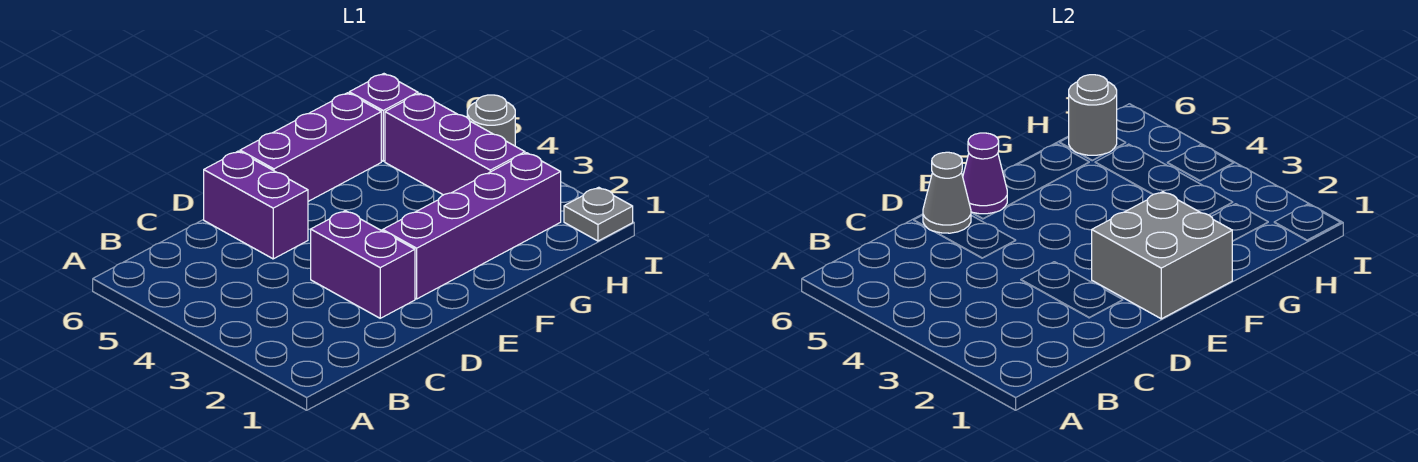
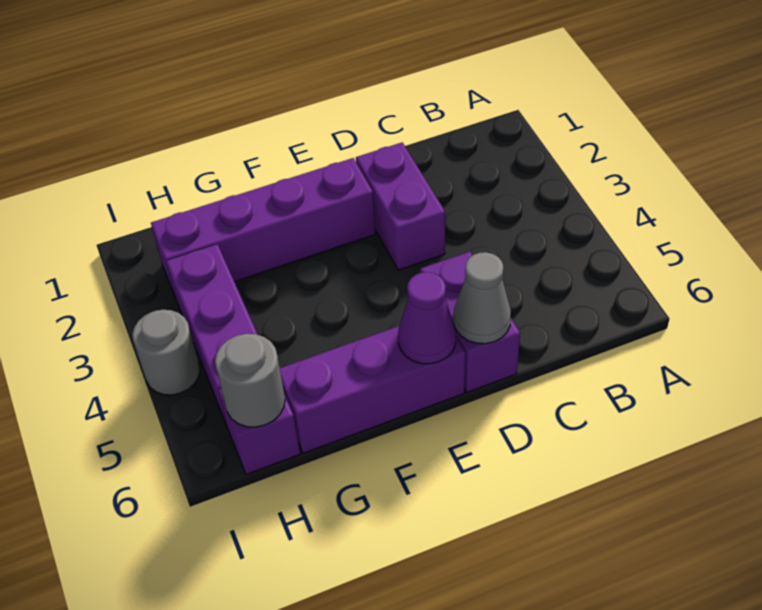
grey 2x2 brick [1092,192,1232,319] -> none
grey 1x1 plate [564,187,633,241] -> none

